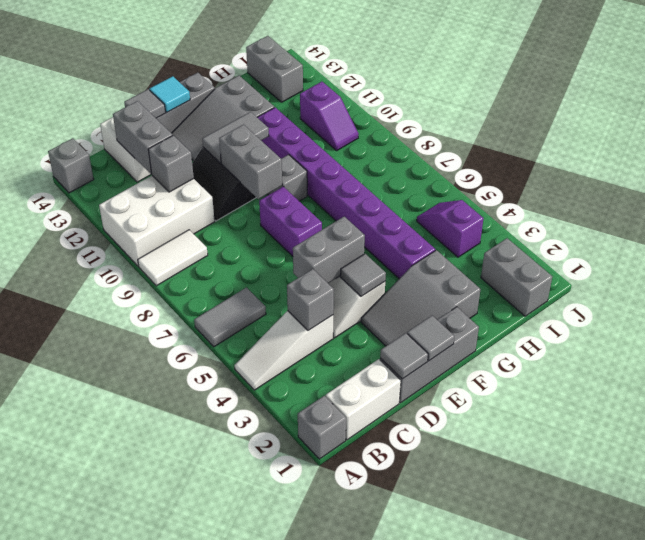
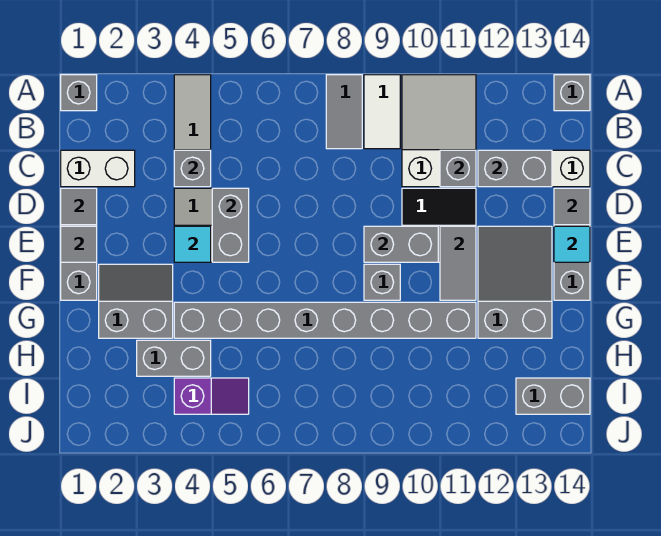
grey 1x2 tile [194,287,266,347] -> grey 1x2 tile moved to [326,75,362,149]
white 2x3 brick [99,176,215,266] -> white 2x3 slope [402,75,476,187]
white 1x2 brick [326,359,401,440] -> white 1x2 brick turned to [61,150,135,187]
grey 2x3 slope [361,250,481,346] -> grey 2x2 slope [99,264,173,338]
grey 1x1 tile [340,254,386,296] -> cyan 1x1 tile [174,226,211,262]
purple 1x2 brick [259,187,322,256] -> none
purple 1x8 brick [257,107,435,279] -> grey 1x8 brick [174,302,476,338]
grey 1x2 brick [481,238,552,316] -> grey 1x2 brick moved to [137,340,211,376]
purple 1x2 slope [300,82,359,151] -> none

